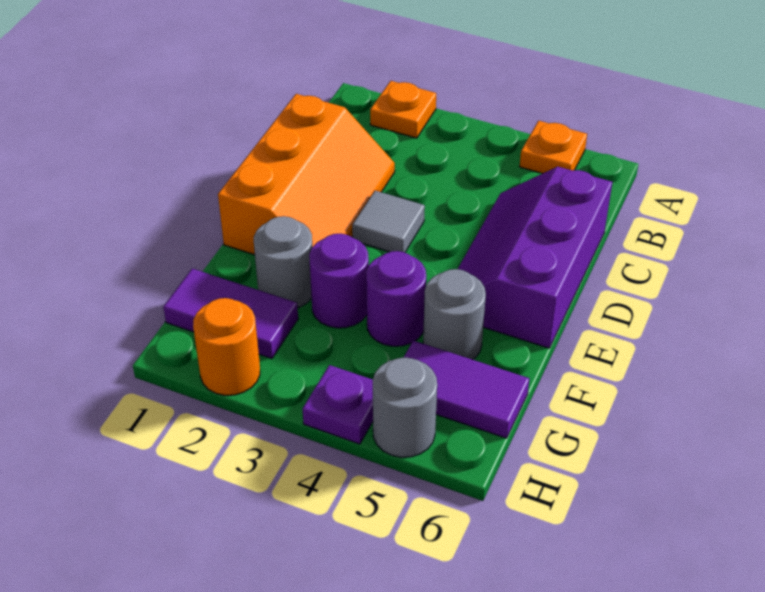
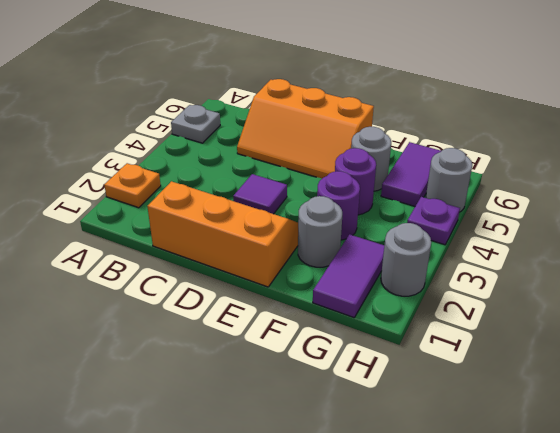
orange 1x1 plate [520,121,587,174] -> grey 1x1 plate [171,105,220,143]
purple 2x3 slope [458,167,612,348] -> orange 2x3 slope [237,79,374,178]
grey 1x1 tile [352,191,425,252] -> purple 1x1 tile [233,174,287,214]
orange 1x1 round brick [193,298,260,395] -> grey 1x1 round brick [381,223,431,296]

